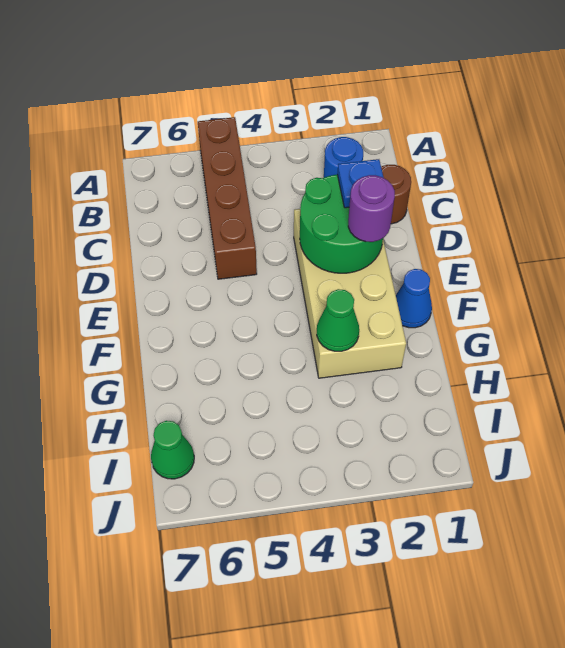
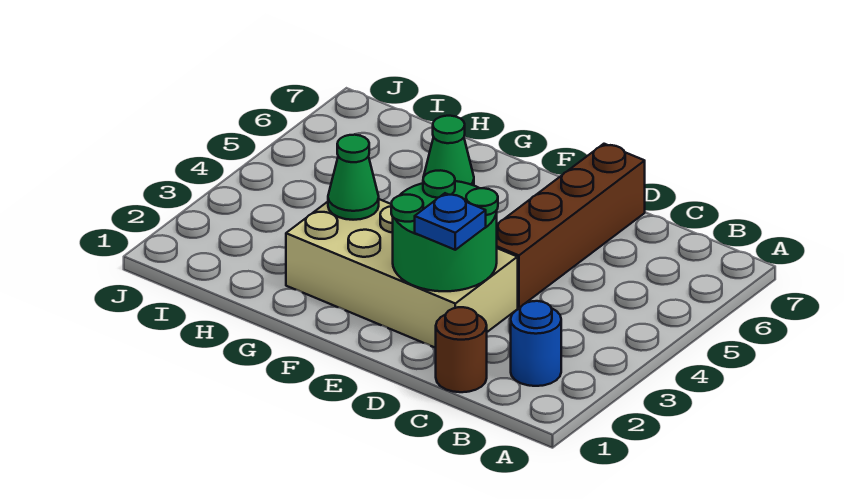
brown 1x4 brick [198,117,257,279] -> brown 1x4 brick turned to [497,144,645,308]
purple 1x1 round brick [348,175,395,242] -> none
blue 1x1 cone [396,269,432,328] -> none
green 1x1 cone [151,421,194,479] -> green 1x1 cone moved to [423,116,474,185]

